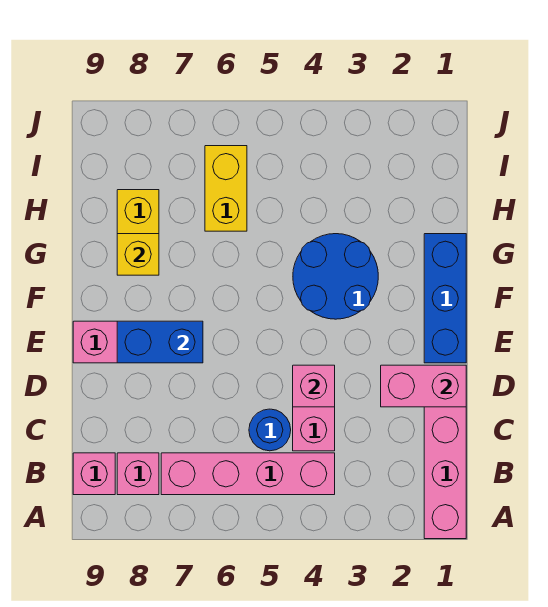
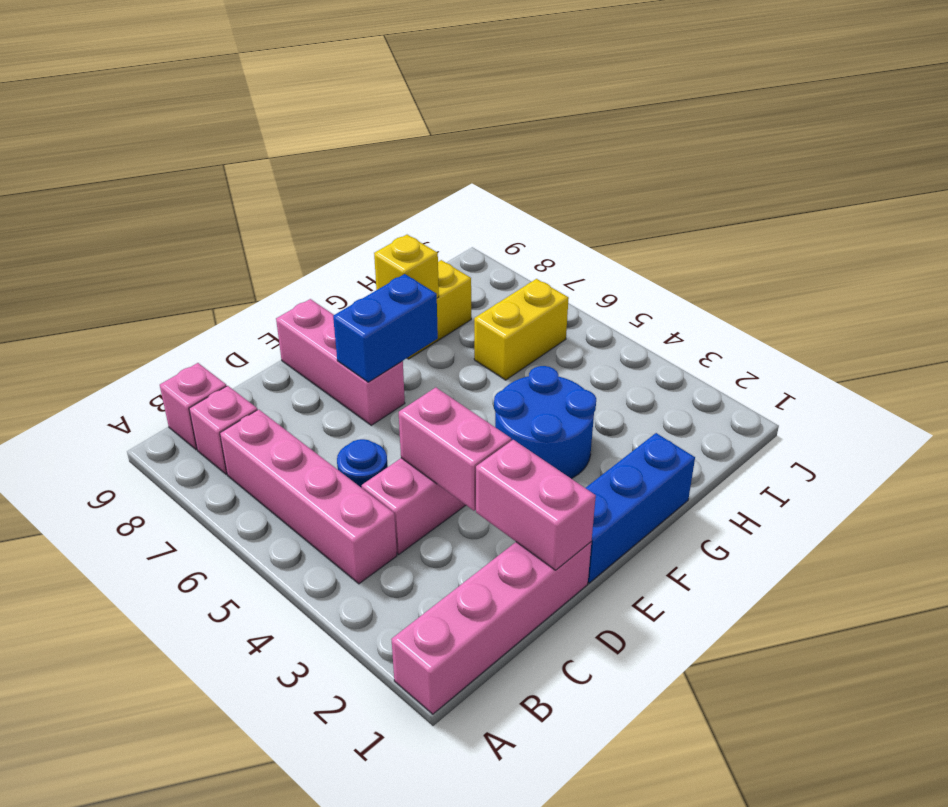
pink 1x1 brick [293,365,335,407] -> pink 1x2 brick [399,387,511,511]
blue 1x2 brick [117,321,203,363] -> blue 1x2 brick turned to [333,274,438,382]

